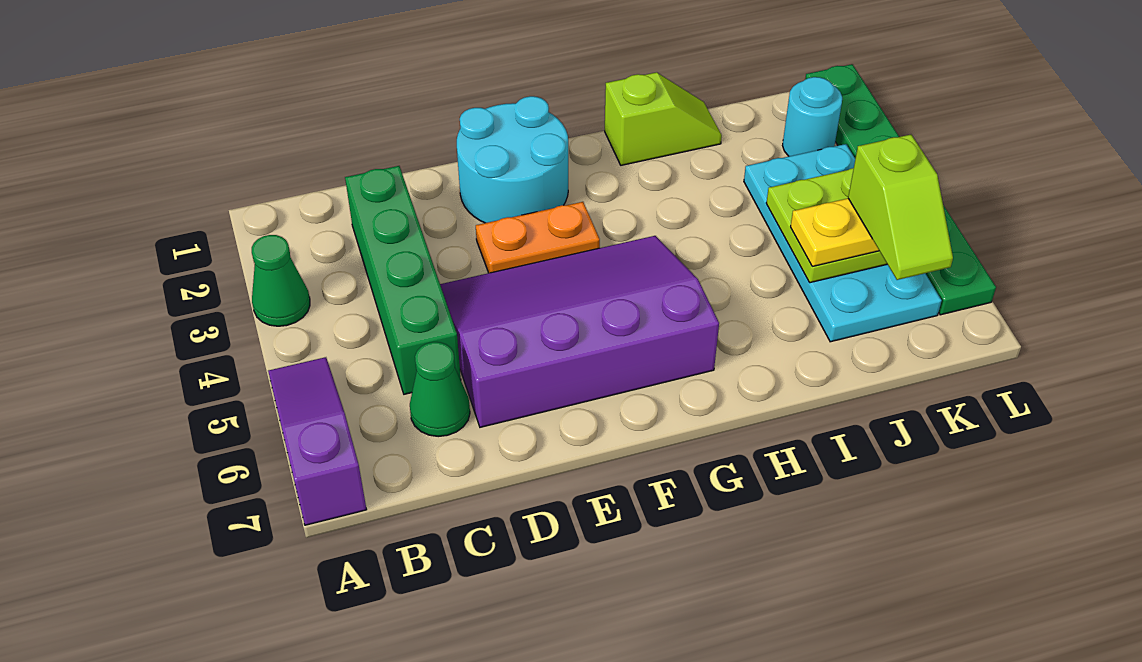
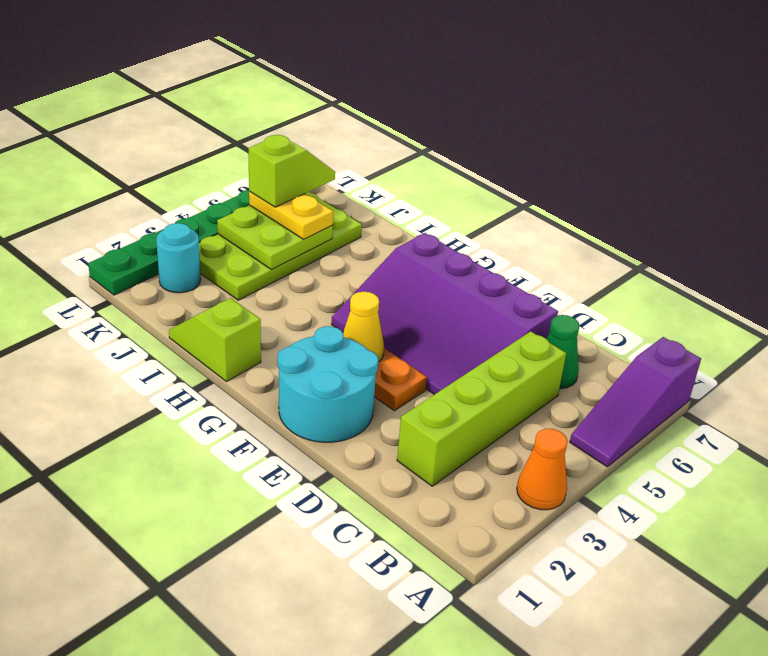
green 1x1 cone [252,235,310,326] -> orange 1x1 cone [517,429,568,510]
green 1x4 brick [345,166,461,394] -> lime 1x4 brick [397,331,566,486]
none -> yellow 1x1 cone [343,292,384,362]
cyan 2x4 plate [744,144,942,342] -> lime 2x4 plate [199,192,362,300]

